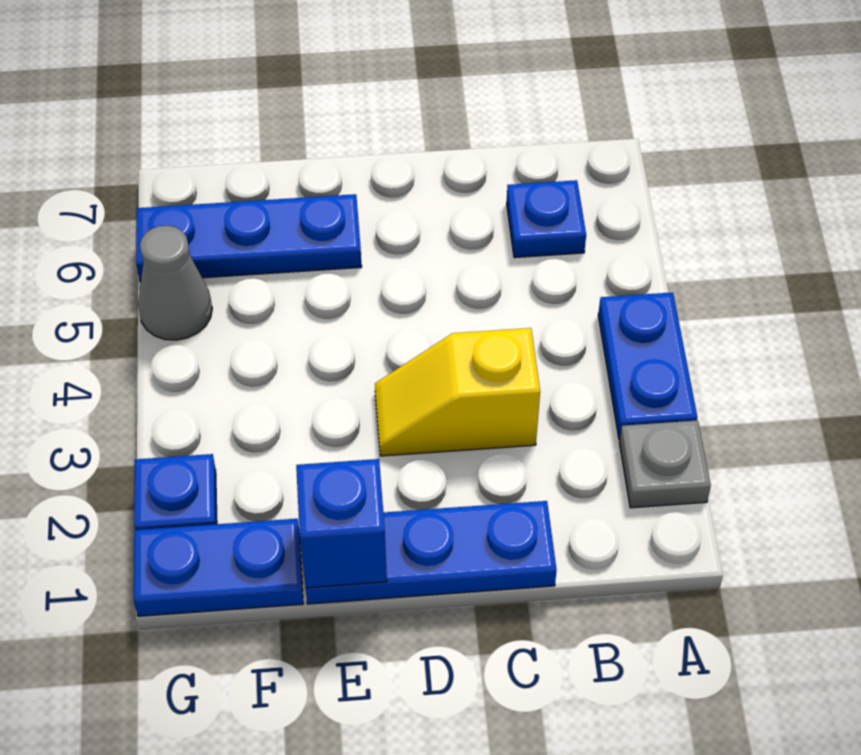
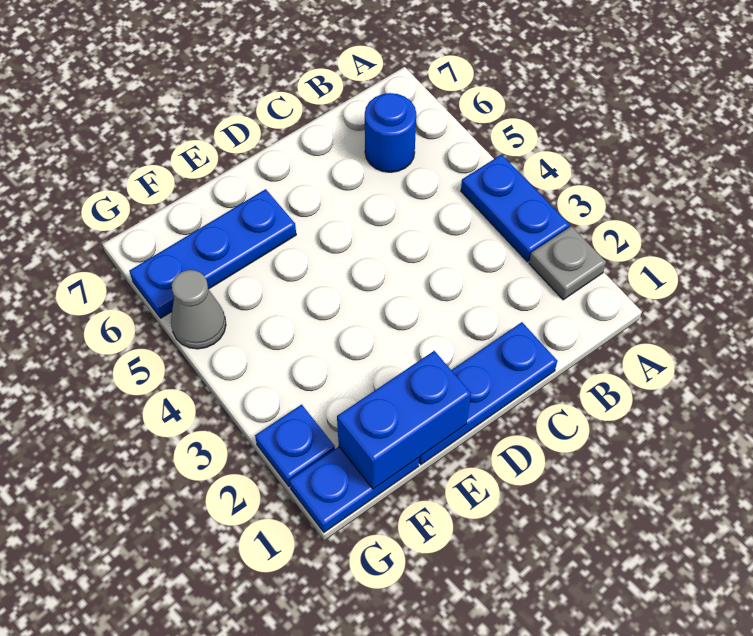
blue 1x1 plate [507,180,586,258] -> blue 1x1 round brick [365,93,416,172]
yellow 1x2 slope [375,328,540,456] -> none
blue 1x1 brick [296,459,387,588] -> blue 1x2 brick [337,351,471,489]

